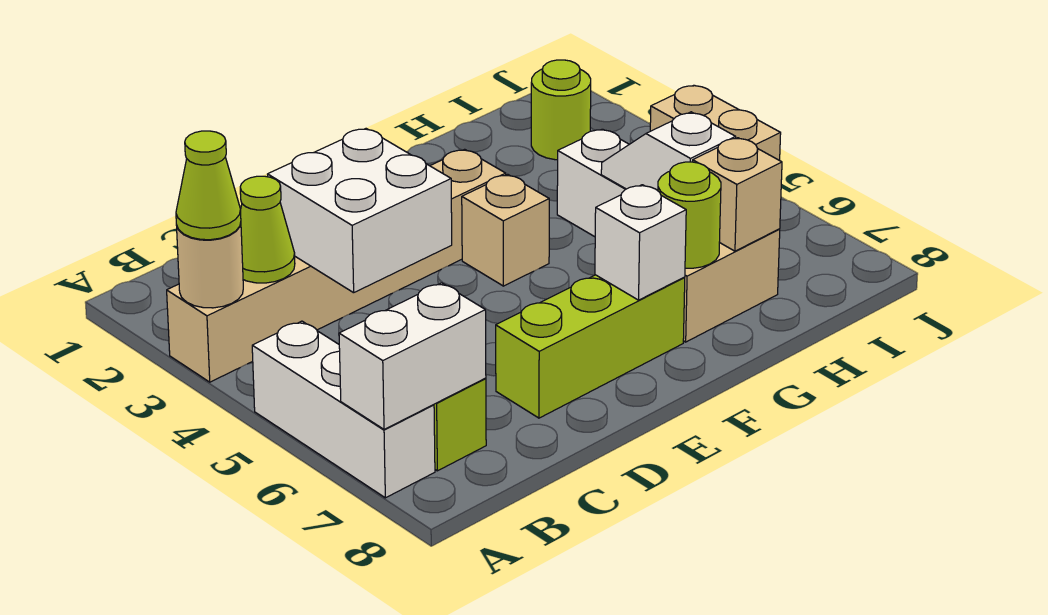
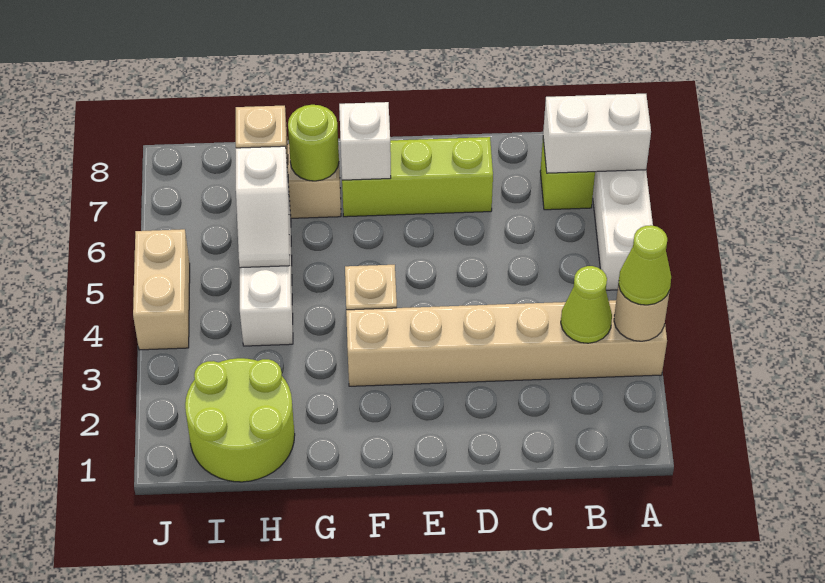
white 2x2 brick [268,129,452,293] -> none
lime 1x1 round brick [531,60,591,160] -> lime 2x2 round brick [185,358,295,482]

